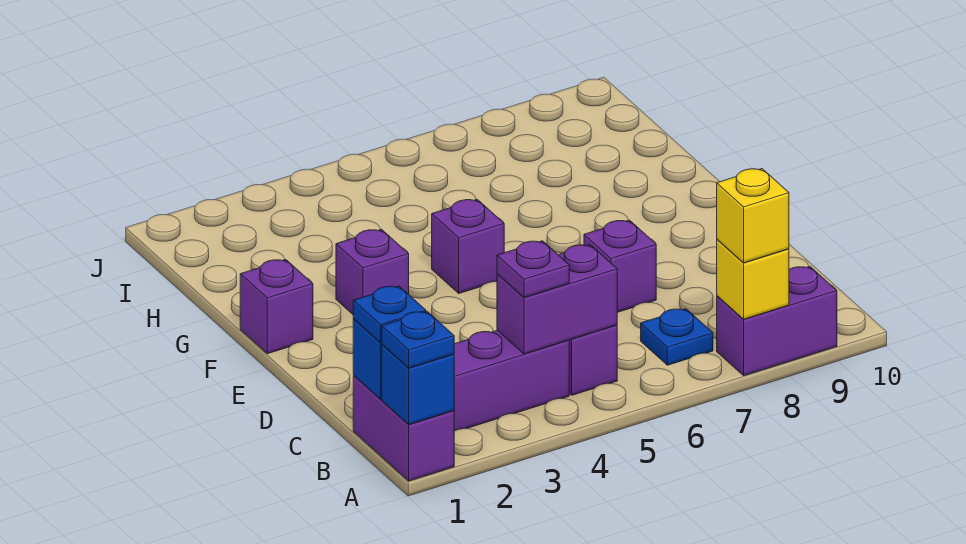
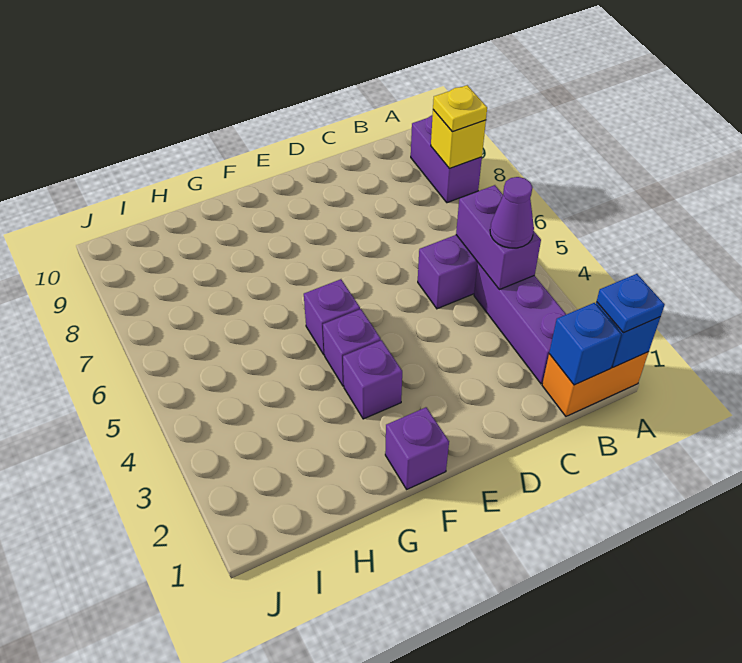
purple 1x2 brick [353,376,454,481] -> orange 1x2 brick [542,352,649,416]
yellow 1x1 brick [717,169,789,263] -> yellow 1x1 plate [433,85,487,132]
blue 1x1 plate [353,286,426,343] -> none
purple 1x1 plate [497,241,569,297] -> purple 1x1 cone [490,177,534,248]
blue 1x1 plate [641,309,713,365] -> none
purple 1x1 brick [584,220,656,312] -> purple 1x1 brick moved to [323,309,381,386]

